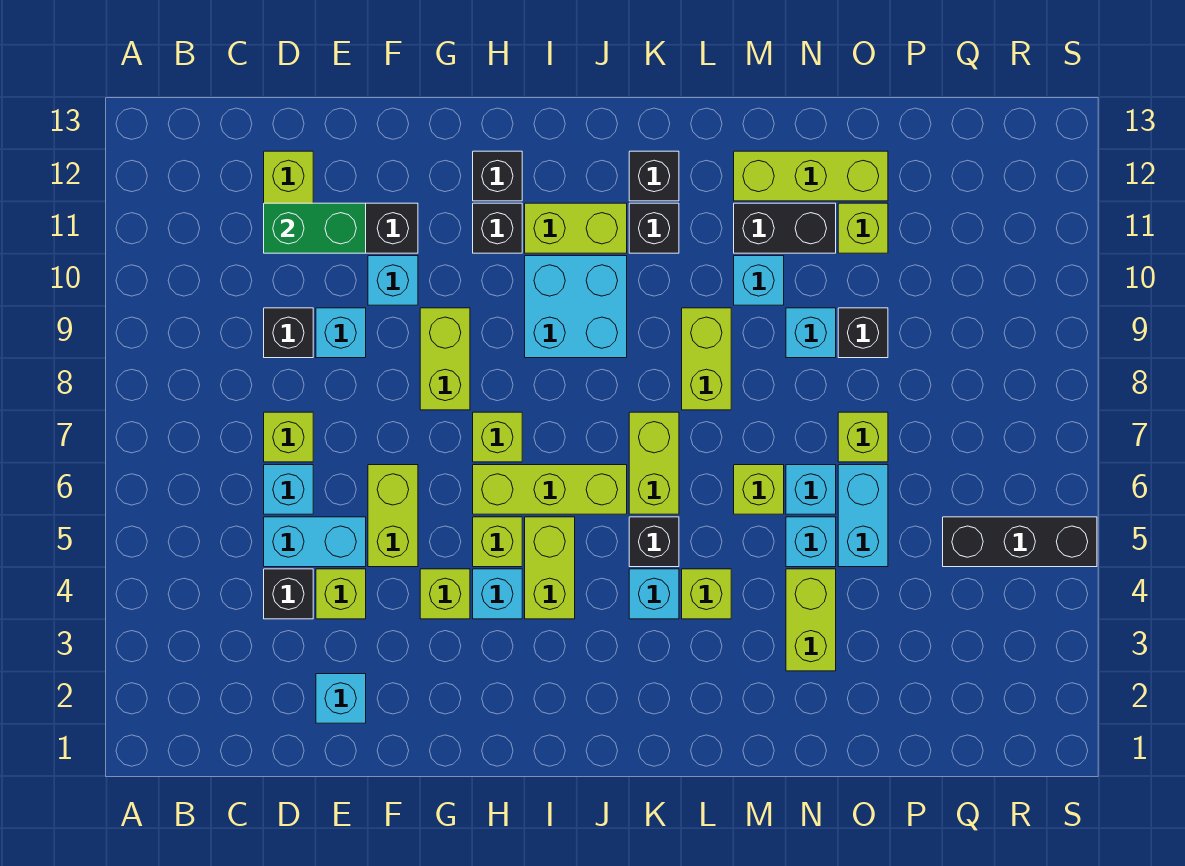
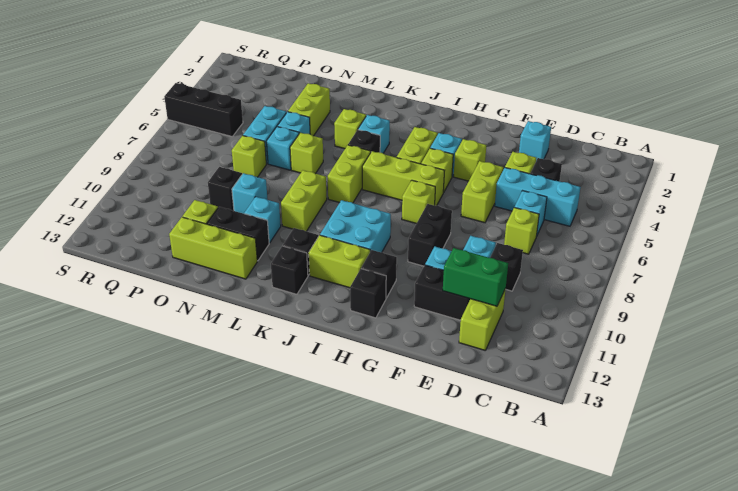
cyan 1x2 brick [264,517,366,567] -> cyan 1x3 brick [495,168,581,226]
lime 1x2 brick [420,308,470,410] -> black 1x2 brick [408,204,452,266]

